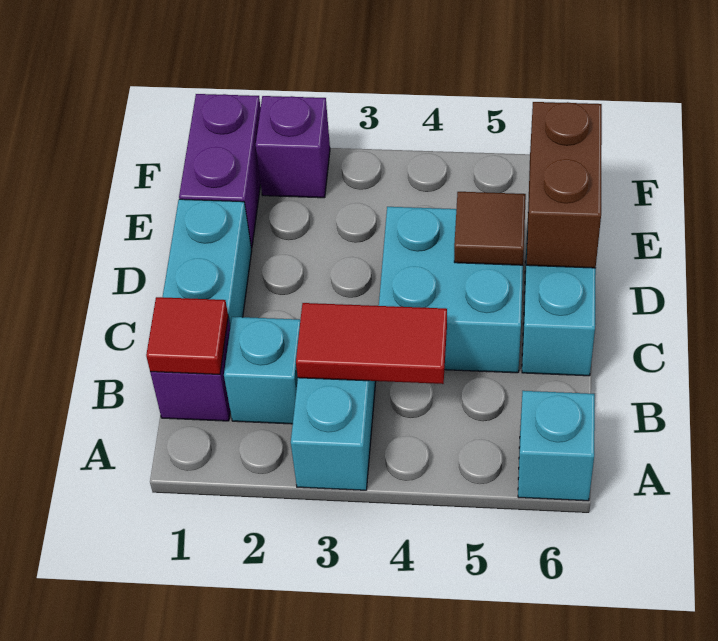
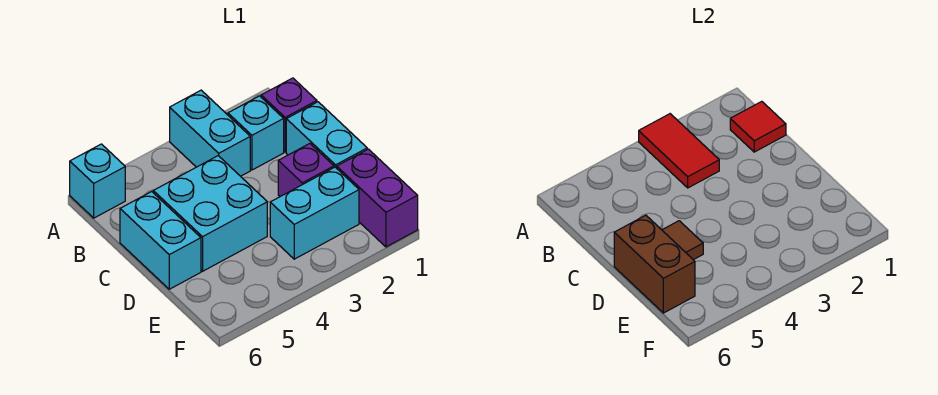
red 1x2 tile [296,303,447,384] -> red 1x2 tile turned to [639,114,719,188]
none -> cyan 1x2 brick [270,167,359,259]
purple 1x1 brick [256,96,330,198] -> purple 1x1 brick moved to [278,144,334,197]

